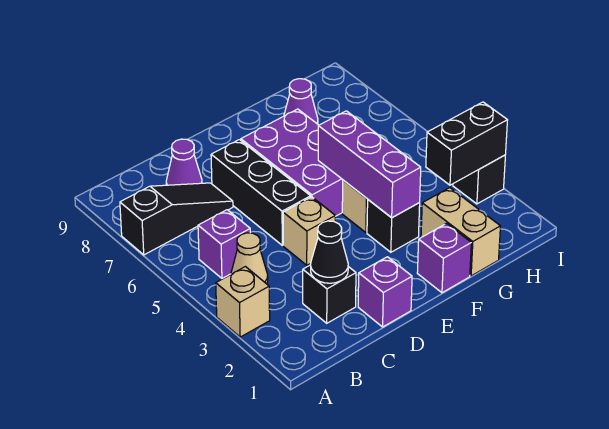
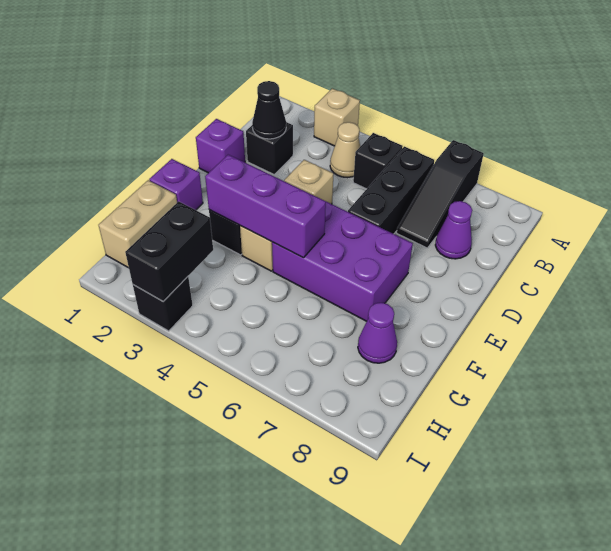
purple 1x1 brick [198,210,250,278] -> black 1x1 brick [353,133,403,189]
black 1x3 brick [211,140,311,245] -> black 1x3 brick turned to [348,146,434,234]
tan 1x2 brick [421,188,500,276] -> tan 1x2 brick turned to [99,180,177,268]

